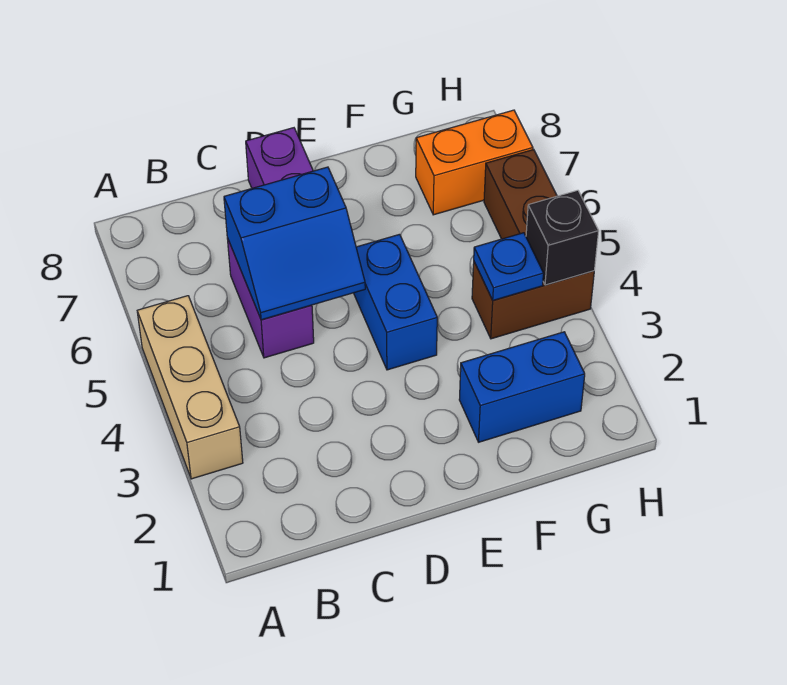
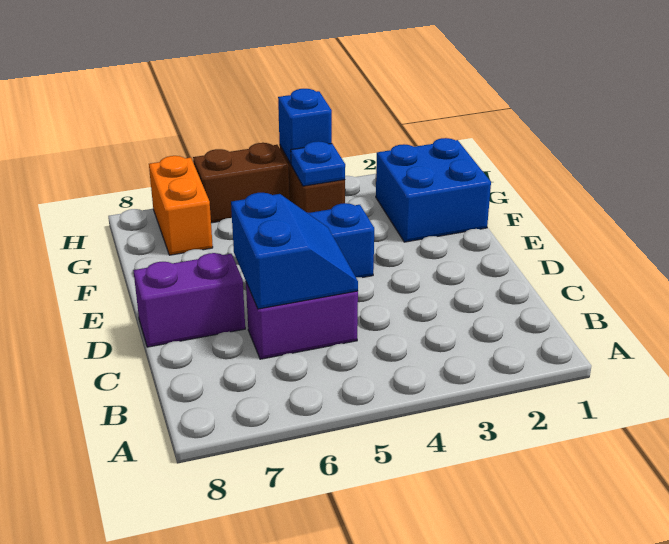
tan 1x3 brick [137,296,243,479] -> none
blue 1x2 brick [459,332,585,442] -> blue 2x2 brick [376,138,491,242]
black 1x1 brick [526,190,599,285] -> blue 1x1 brick [278,89,332,164]

